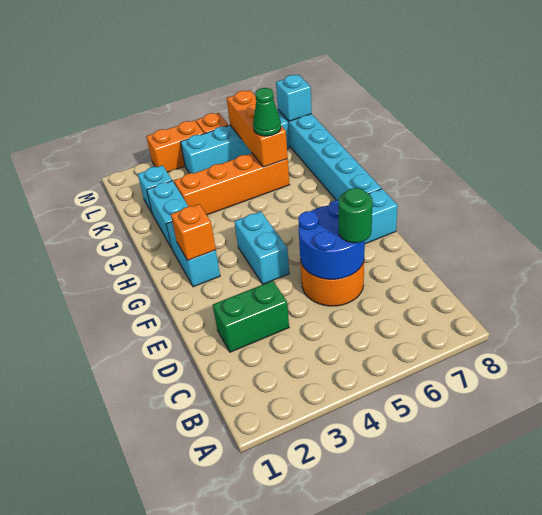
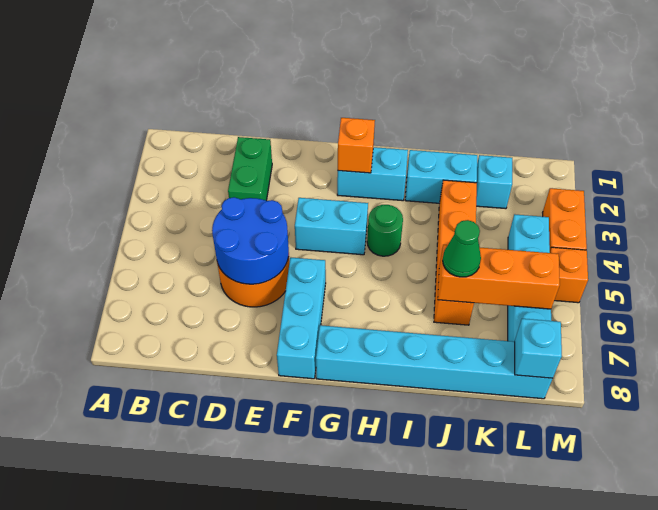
green 1x1 round brick [339,188,373,243] -> green 1x1 round brick moved to [367,205,403,256]

